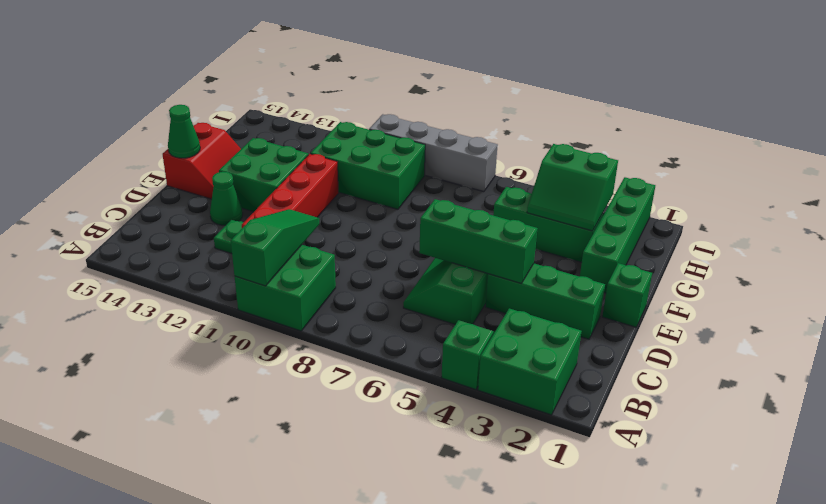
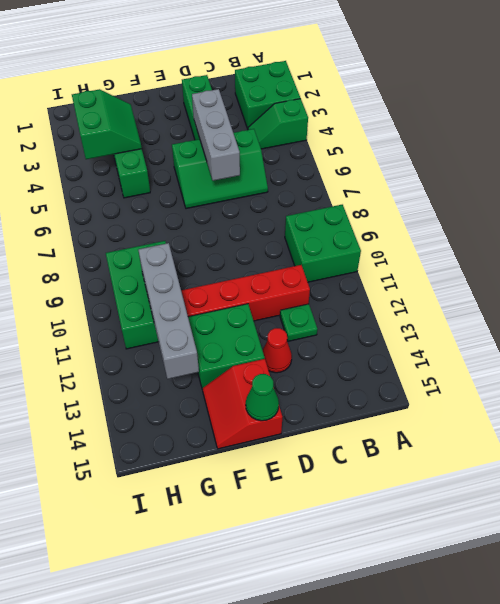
green 1x3 slope [231,209,319,286] -> none
green 1x3 brick [419,199,538,283] -> grey 1x3 brick [192,89,240,181]
green 1x1 cone [210,172,243,225] -> red 1x1 cone [263,328,292,373]
green 1x1 brick [602,263,652,327] -> none
red 2x2 slope [163,123,241,199] -> red 2x2 slope turned to [202,359,282,449]
green 1x4 brick [580,177,655,293] -> none
grey 1x4 brick [369,114,498,192] -> grey 1x4 brick moved to [138,243,199,379]

